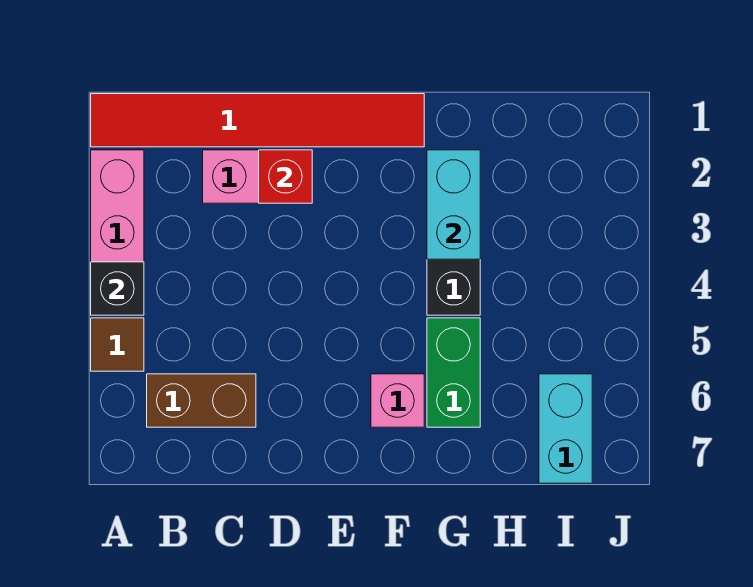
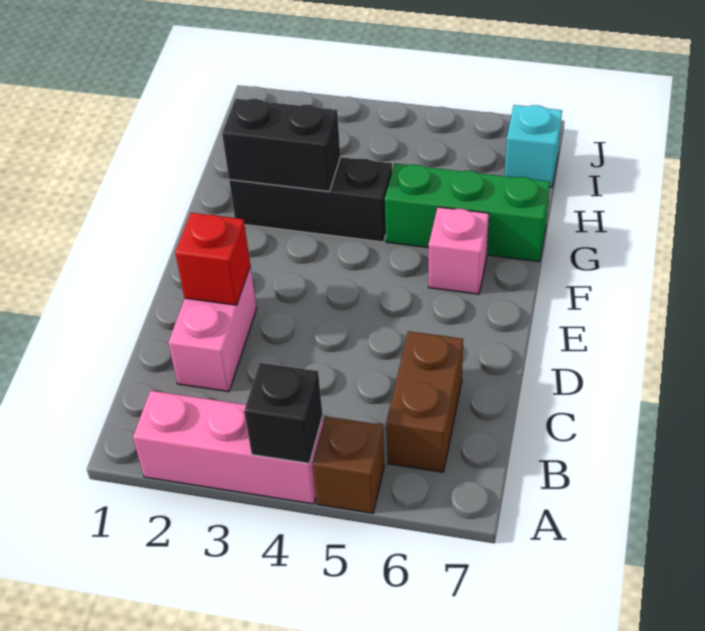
red 1x6 tile [91,94,424,147] -> none
brown 1x1 tile [91,318,144,371] -> brown 1x1 brick [313,417,384,513]
cyan 1x2 brick [427,150,480,259] -> black 1x2 brick [222,99,340,191]
green 1x2 brick [427,318,480,427] -> green 1x3 brick [385,164,550,262]
cyan 1x2 brick [539,374,592,483] -> cyan 1x1 brick [505,105,562,187]

